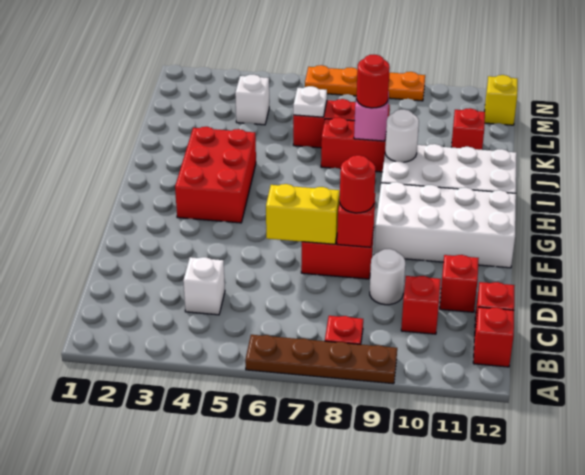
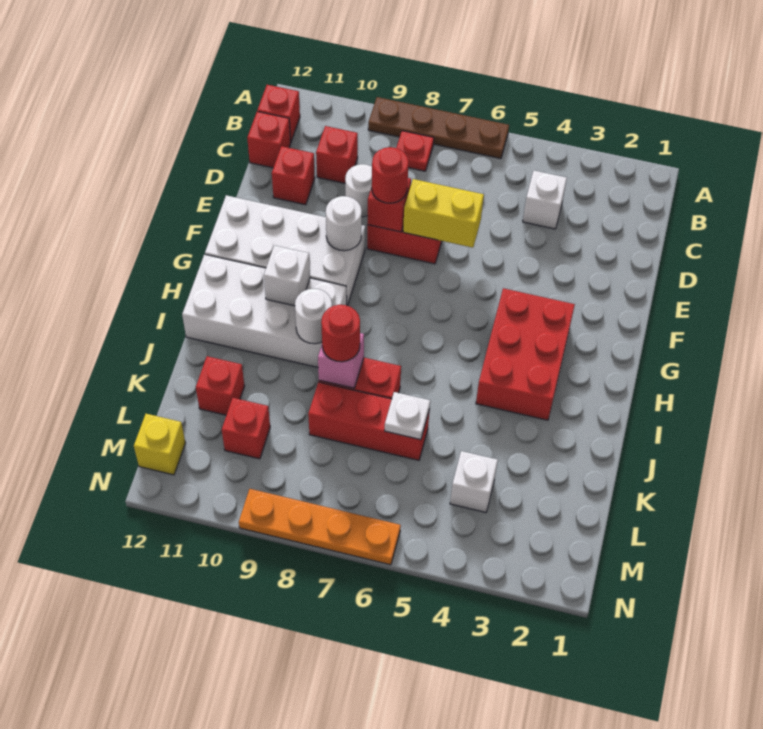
none -> white 1x1 round brick [326,196,362,251]
none -> white 1x1 brick [264,245,310,306]
none -> red 1x1 brick [222,398,270,459]

